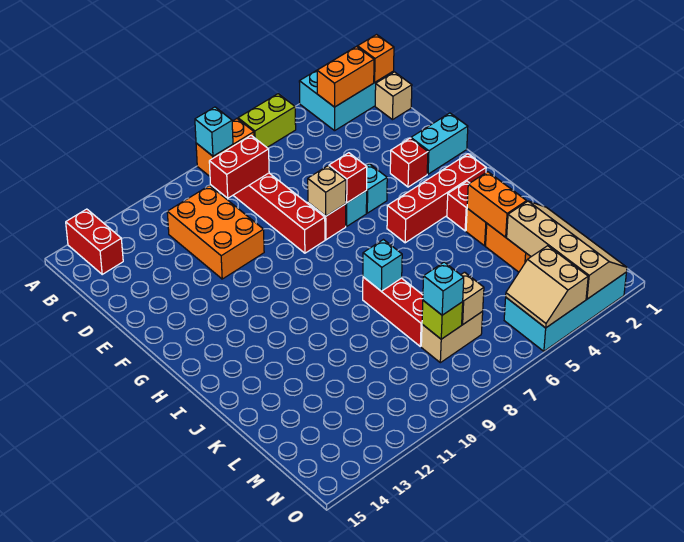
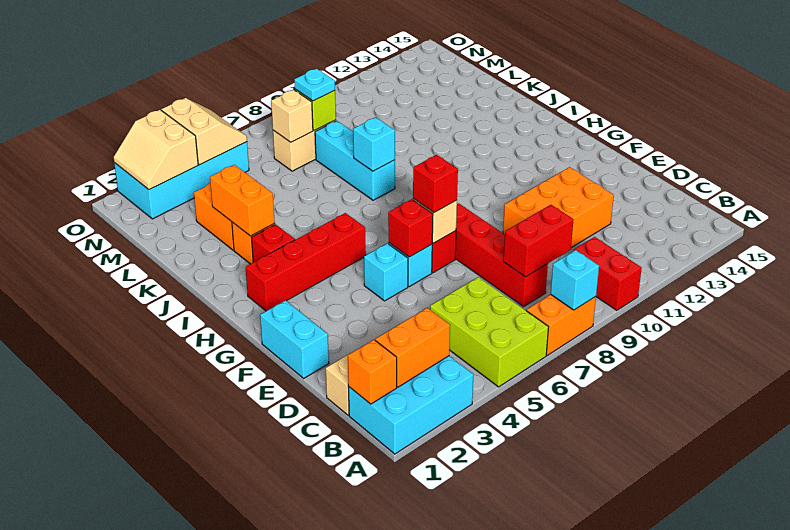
lime 1x2 brick [238,94,296,147] -> lime 2x3 brick [430,277,549,387]
red 1x2 brick [66,209,123,274] -> red 1x2 brick moved to [573,237,642,310]
orange 2x3 brick [167,185,264,279] -> orange 2x3 brick turned to [503,167,614,248]
cyan 1x2 brick [411,113,468,174] -> cyan 1x2 brick turned to [260,300,329,378]
red 1x1 brick [390,138,428,187] -> red 1x1 brick moved to [413,155,458,213]
red 1x3 brick [363,277,423,346] -> cyan 1x3 brick [315,121,395,200]
tan 2x4 slope [507,201,627,299] -> tan 2x2 slope [114,110,198,190]
cyan 1x1 brick [423,262,464,315] -> cyan 1x1 plate [294,69,335,101]

